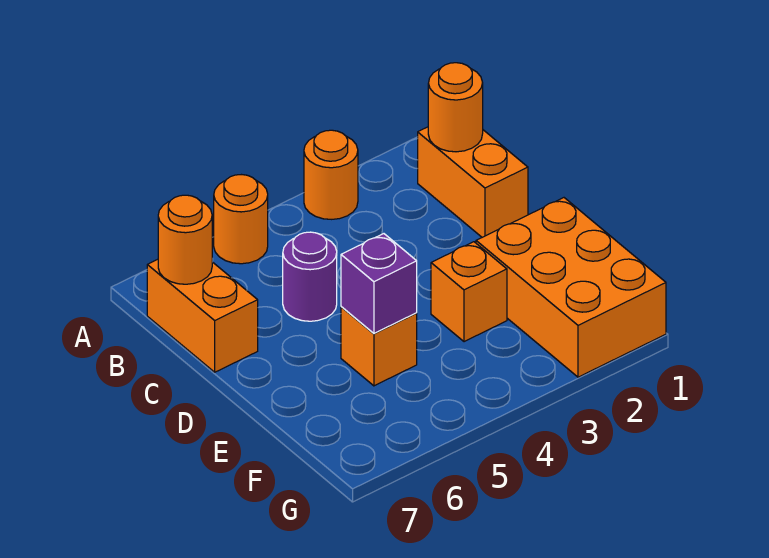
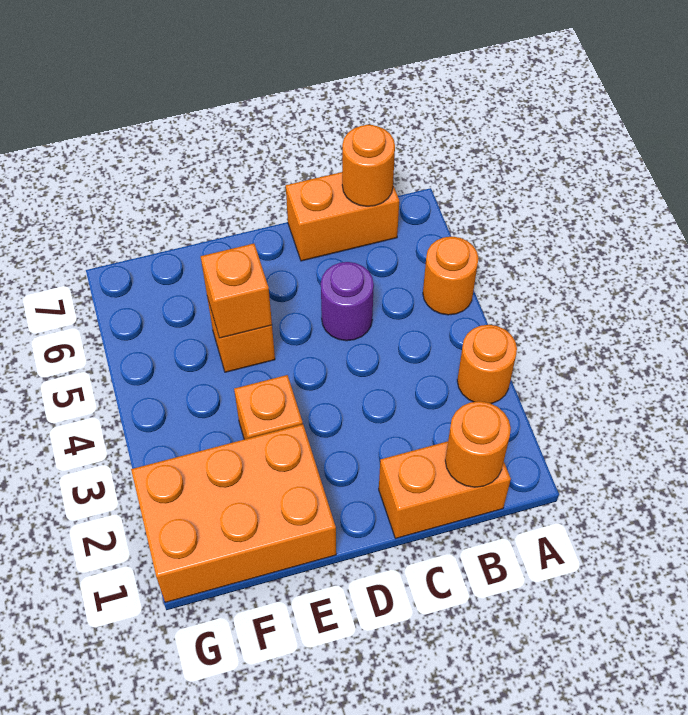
purple 1x1 brick [341,234,417,333] -> orange 1x1 brick [201,244,272,338]

